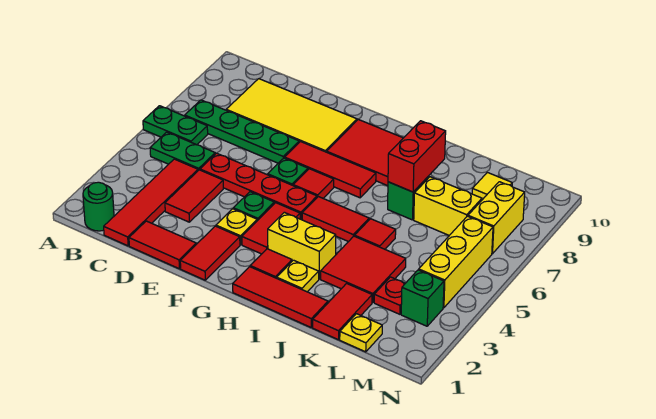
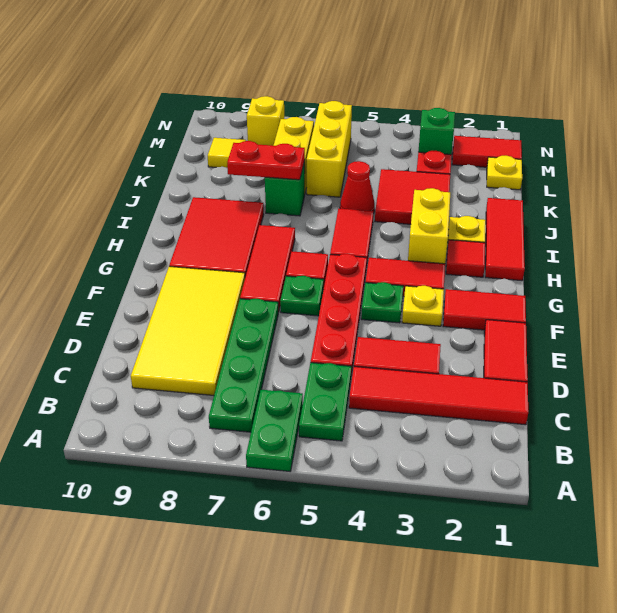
green 1x1 round brick [83,182,114,231] -> none
red 1x1 tile [355,219,396,249] -> red 1x1 cone [340,161,375,213]
red 1x2 brick [388,121,446,192] -> red 1x2 plate [227,141,305,180]
red 1x2 tile [313,283,372,340] -> red 1x2 tile moved to [452,136,522,167]
yellow 1x3 brick [419,216,493,308] -> yellow 1x3 brick turned to [307,101,352,197]
yellow 1x2 brick [468,182,525,254] -> yellow 1x1 brick [247,96,284,146]

